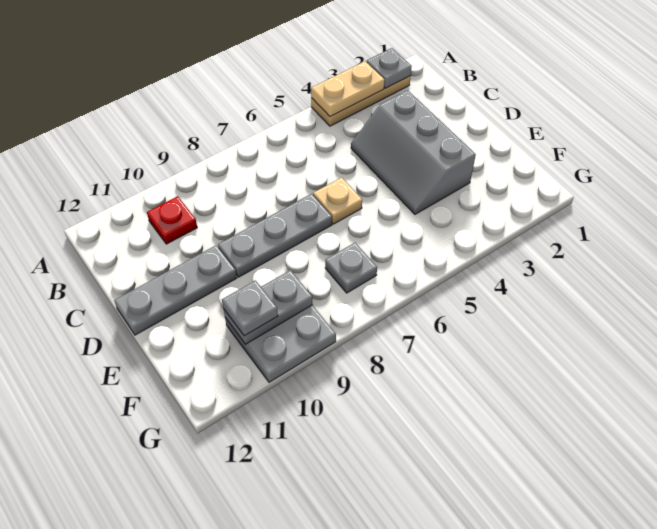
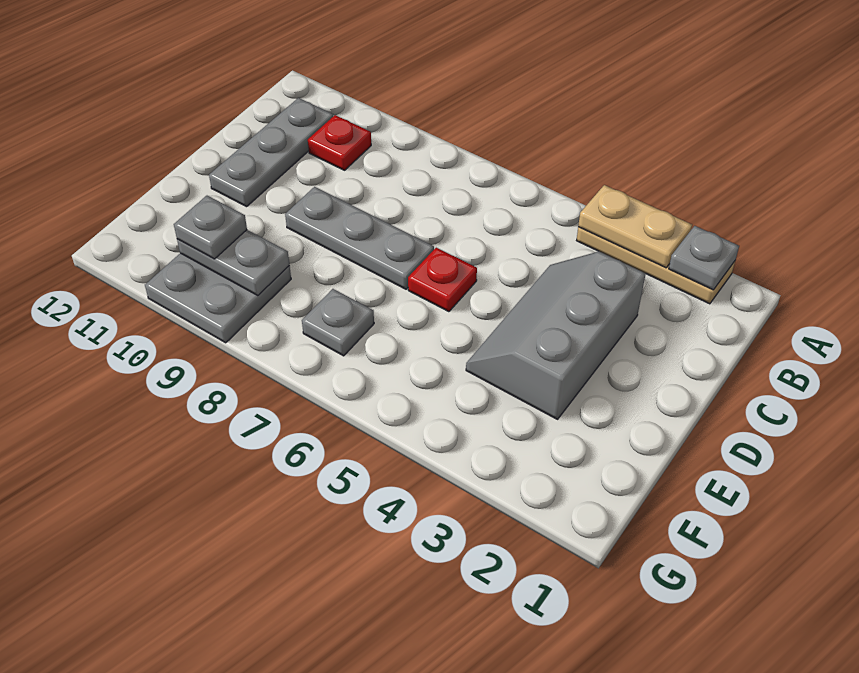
tan 1x1 plate [313,177,362,224] -> red 1x1 plate [408,248,477,312]
grey 1x3 plate [114,245,237,335] -> grey 1x3 plate turned to [209,98,333,207]

